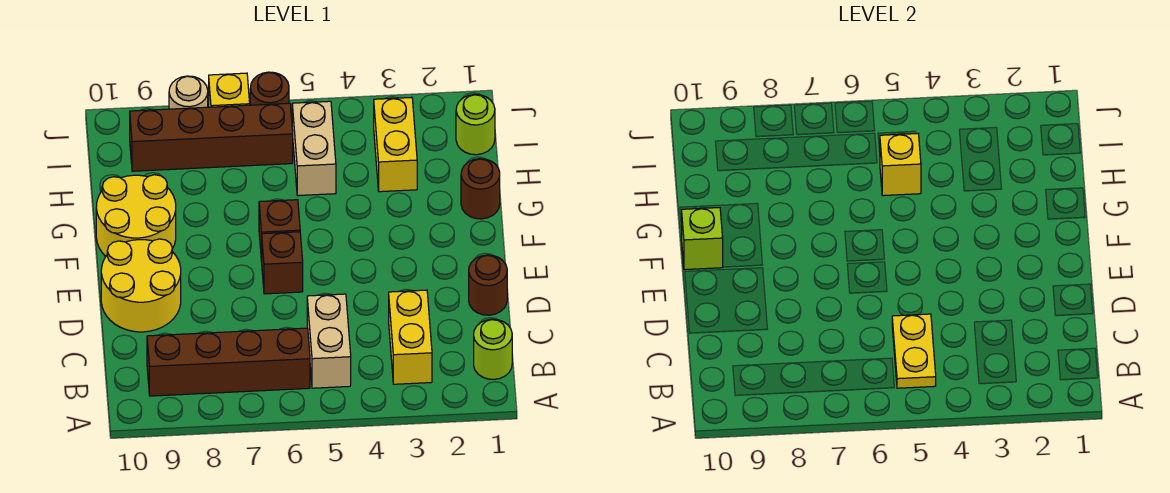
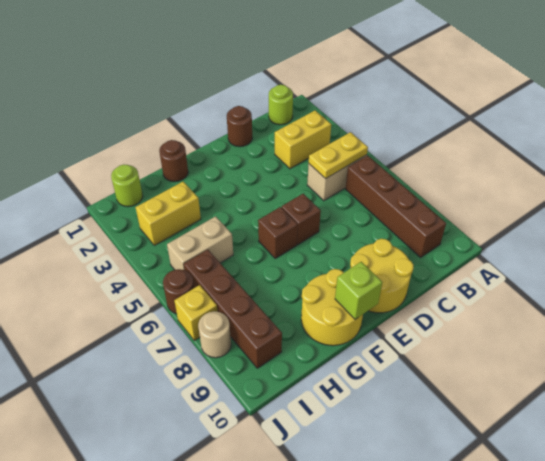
yellow 1x1 brick [880,134,921,196] -> none

